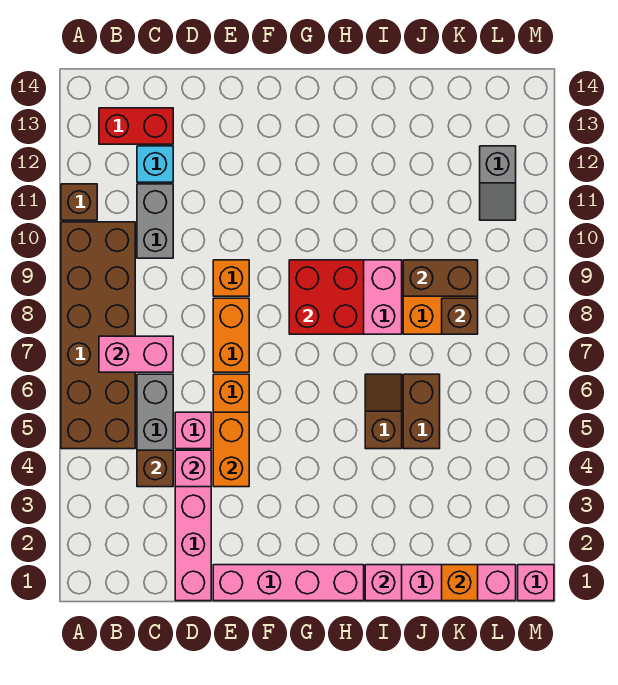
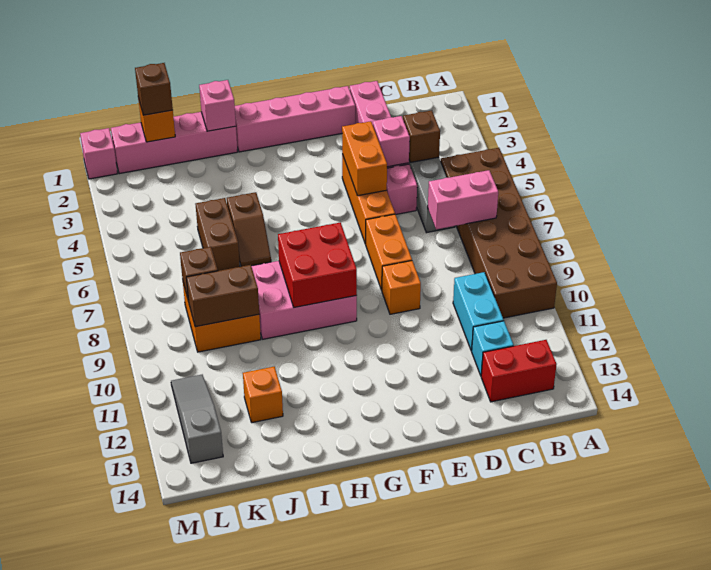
brown 1x1 brick [61,184,97,220] -> brown 1x1 brick moved to [135,63,173,115]
grey 1x2 brick [137,184,173,258] -> cyan 1x2 brick [453,272,504,351]
none -> orange 1x1 brick [243,367,283,423]
grey 1x2 slope [480,146,516,220] -> grey 1x3 slope [171,375,223,463]

